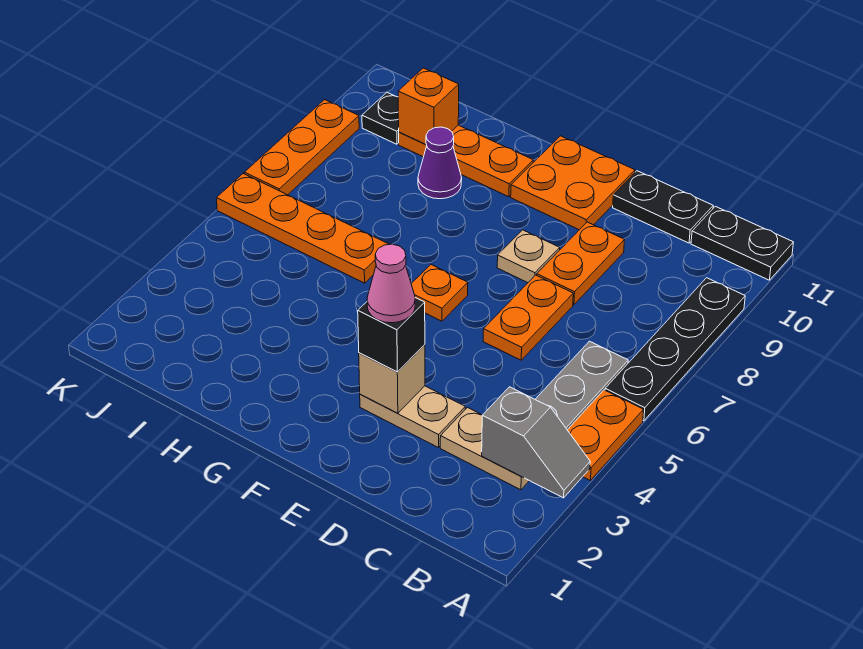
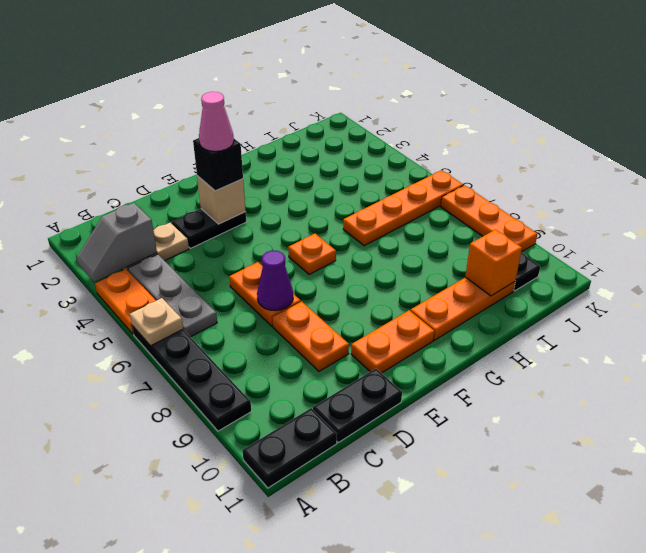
tan 1x2 plate [360,386,465,448] -> black 1x2 plate [172,209,246,248]
tan 1x1 plate [497,230,560,283] -> tan 1x1 plate moved to [130,298,183,346]
orange 2x2 plate [511,136,635,230] -> orange 1x2 plate [351,310,434,373]
purple 1x1 cone [418,127,462,199] -> purple 1x1 cone moved to [257,250,293,311]

